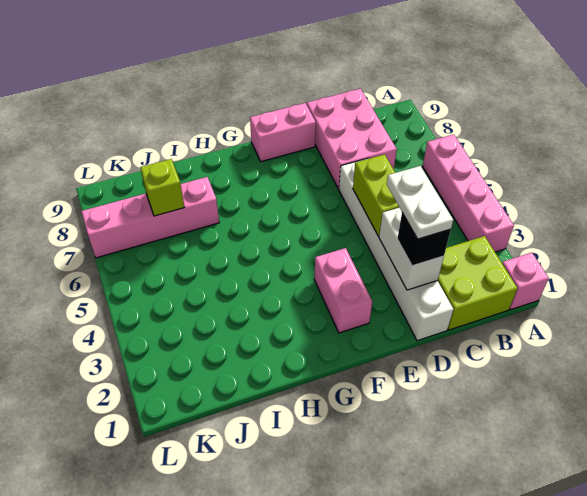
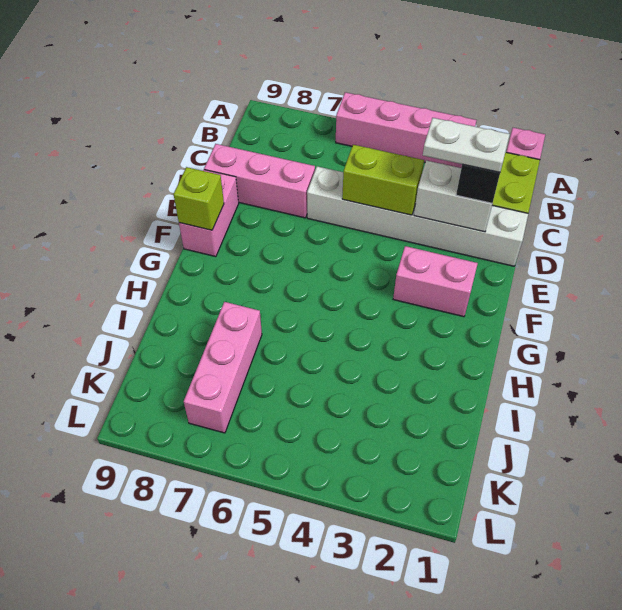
pink 2x3 brick [307,89,397,189] -> pink 1x3 brick [204,144,315,218]
pink 1x4 brick [81,177,219,258] -> pink 1x3 brick [184,302,262,433]
lime 1x1 brick [140,159,185,216] -> lime 1x1 brick moved to [174,167,224,230]

